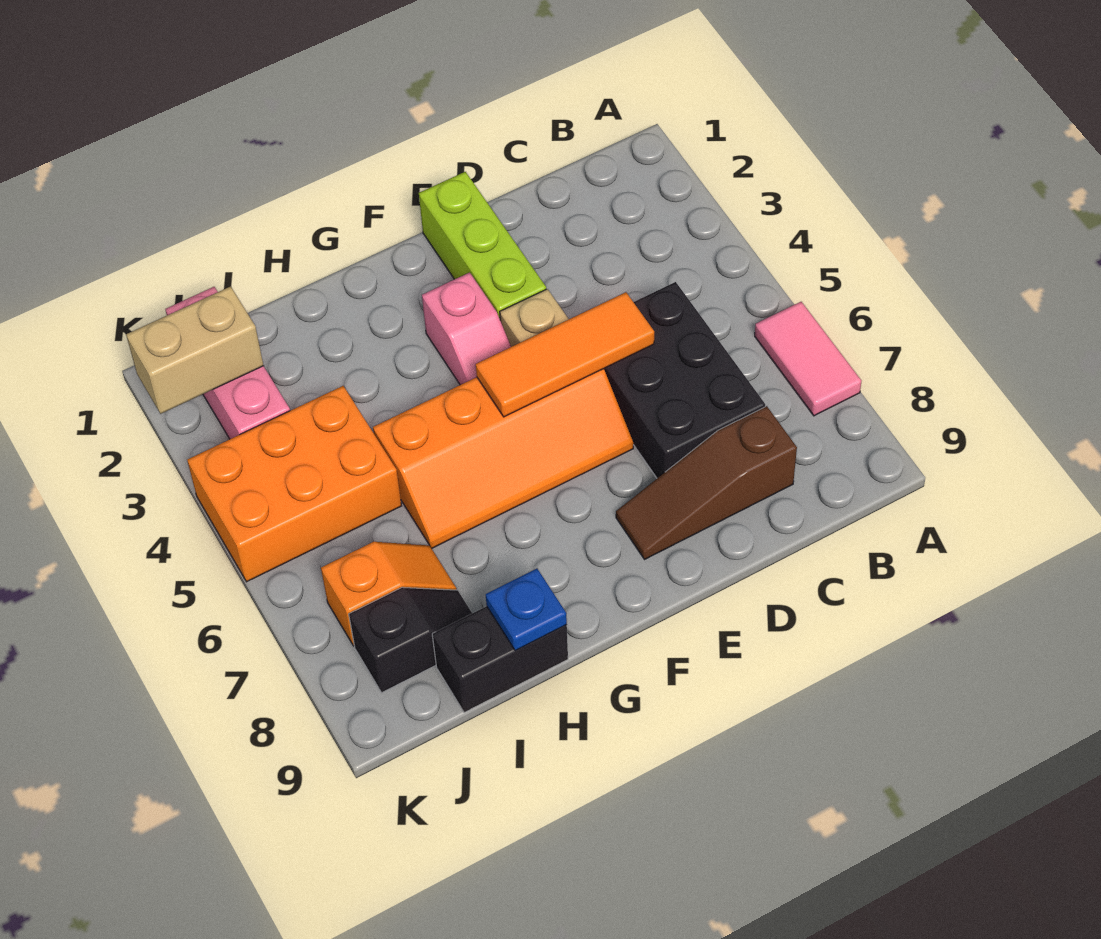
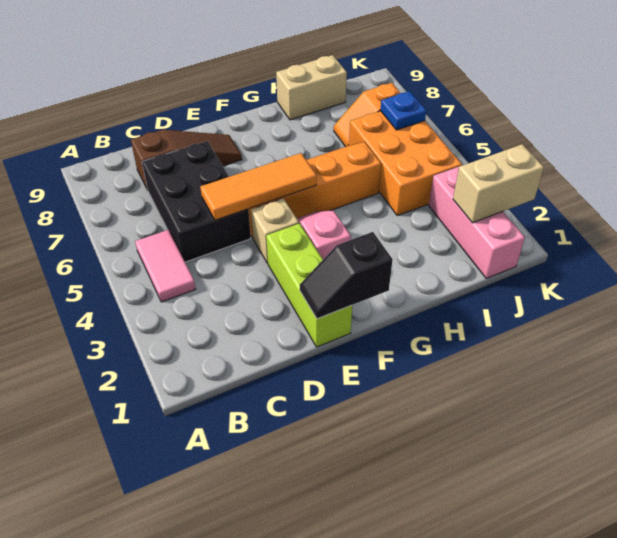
pink 1x2 tile [755,302,861,416] -> pink 1x2 tile moved to [135,230,196,302]
black 1x2 brick [432,606,568,713] -> tan 1x2 brick [276,55,347,120]
blue 1x1 plate [486,569,567,651] -> blue 1x1 plate moved to [380,91,426,130]
orange 2x3 brick [187,386,401,582] -> orange 2x3 brick turned to [349,111,462,216]
black 1x2 slope [349,587,472,693] -> black 1x2 slope moved to [300,232,393,319]

